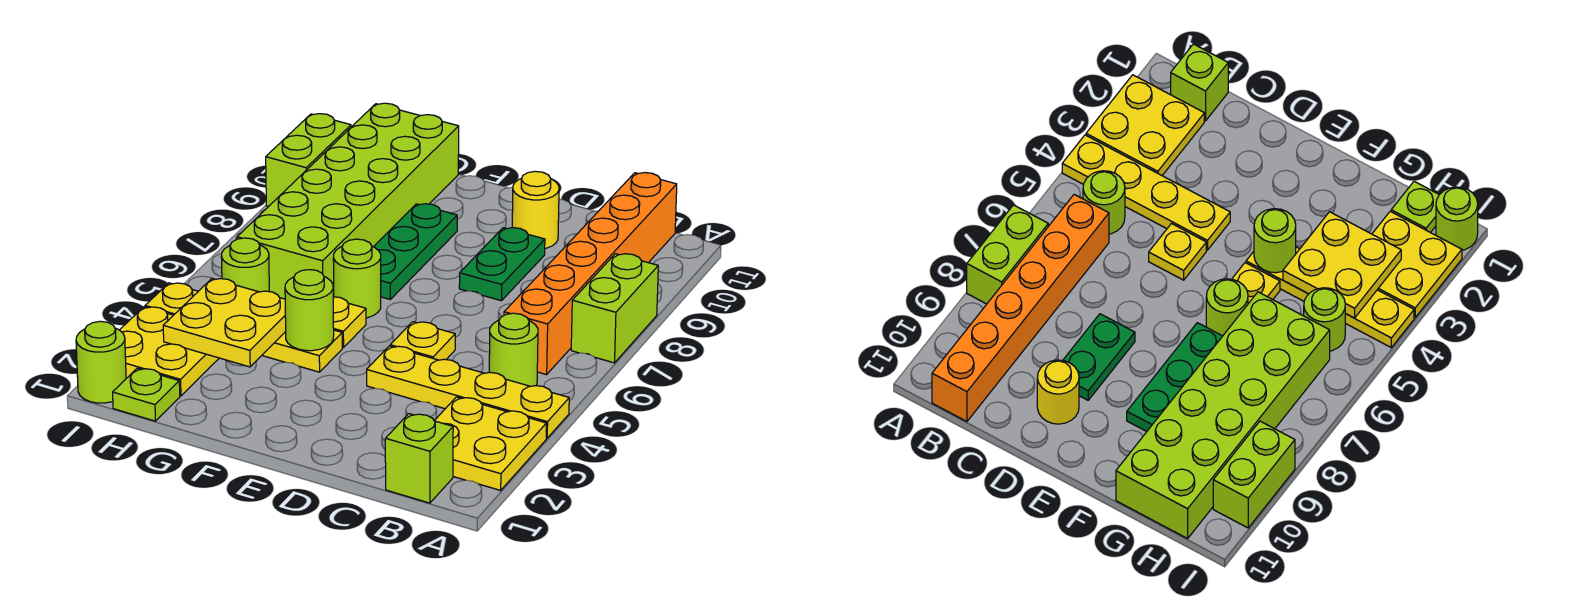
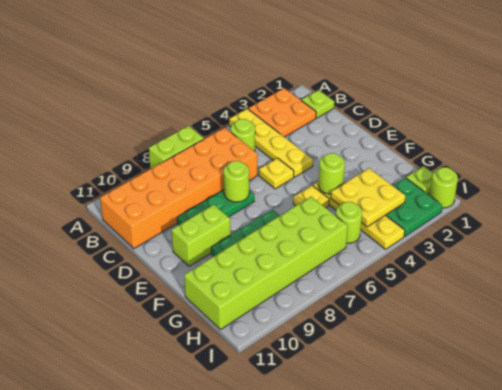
yellow 2x2 plate [434,397,546,490] -> orange 2x2 plate [248,88,316,137]
lime 1x1 brick [385,414,453,503] -> lime 1x1 plate [301,90,334,118]
orange 1x6 brick [504,173,677,375] -> orange 2x6 brick [100,128,257,249]
green 1x2 plate [459,228,545,301] -> green 1x3 plate [177,190,254,225]
yellow 1x1 round brick [512,171,559,249] -> none
lime 1x1 round brick [333,239,381,318] -> lime 1x1 round brick moved to [224,161,249,202]
yellow 2x2 plate [120,307,219,396] -> green 2x2 plate [386,178,442,236]
lime 1x2 brick [266,114,351,206] -> lime 1x2 brick moved to [172,205,231,266]

